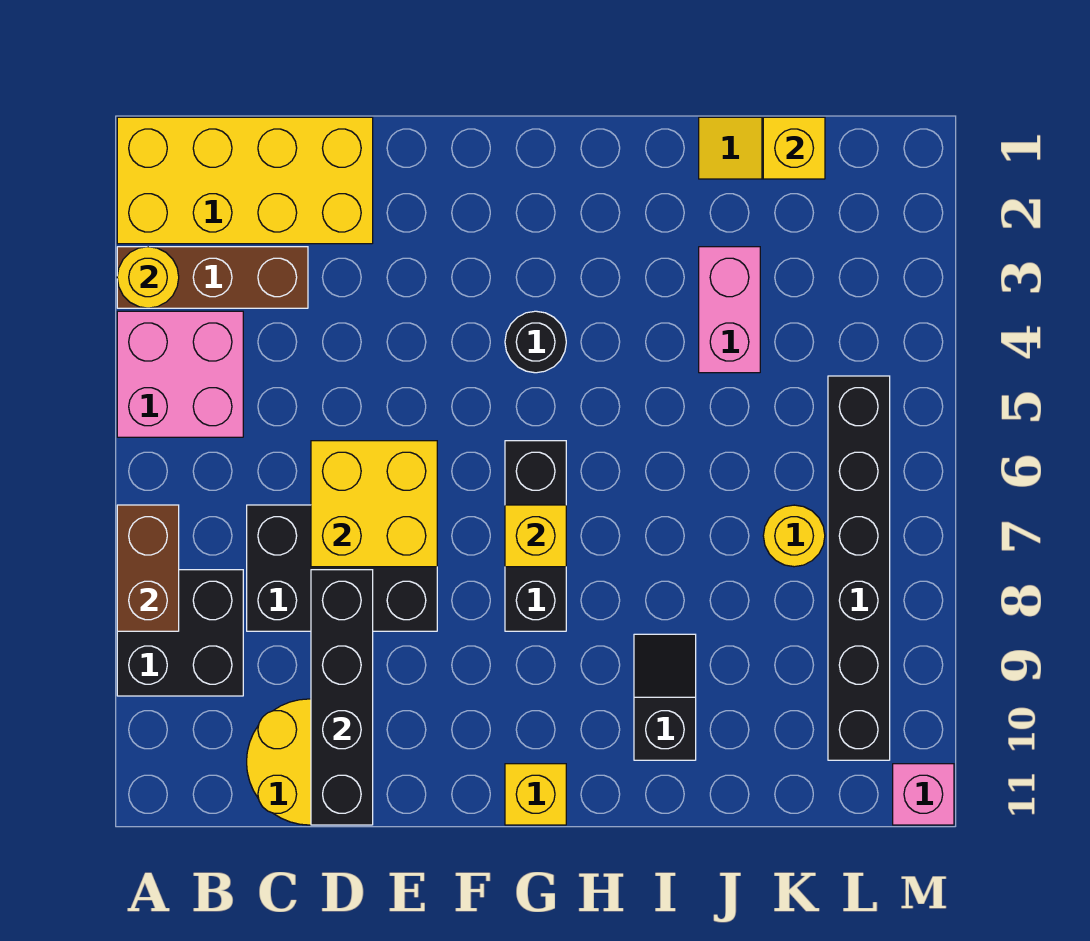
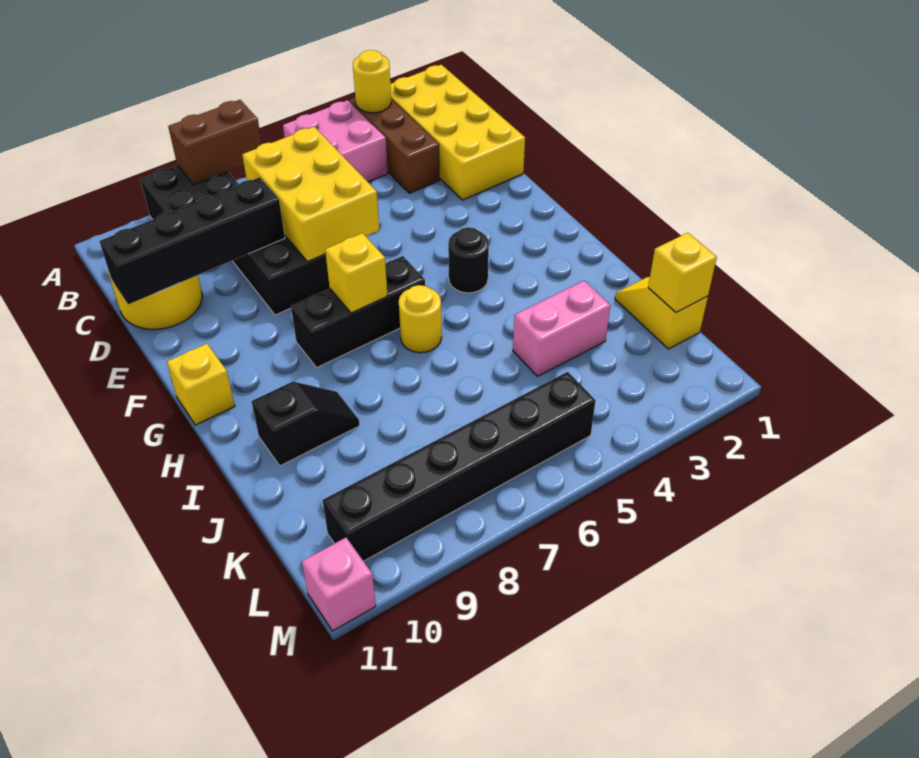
yellow 2x2 brick [311,441,437,567] -> yellow 2x3 brick [242,127,379,262]
yellow 1x1 round brick [763,505,825,567] -> yellow 1x1 round brick moved to [399,285,442,353]

